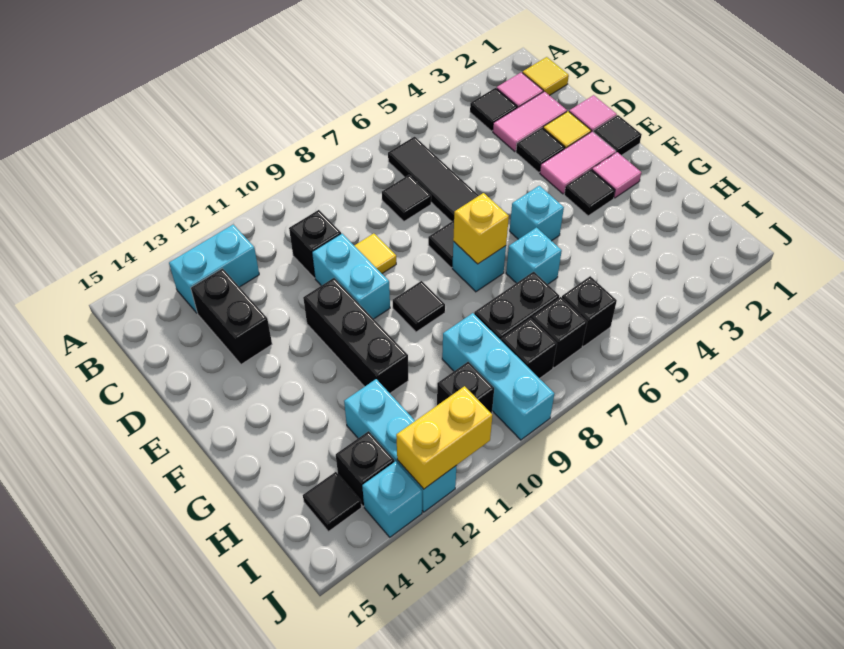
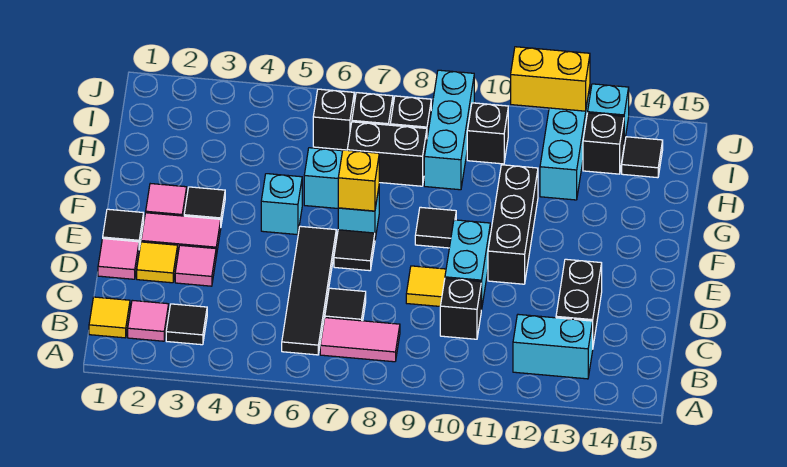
pink 1x2 tile [493,91,567,151] -> pink 1x2 tile moved to [320,318,400,362]
black 1x1 tile [516,128,565,172] -> pink 1x1 tile [175,245,216,286]

